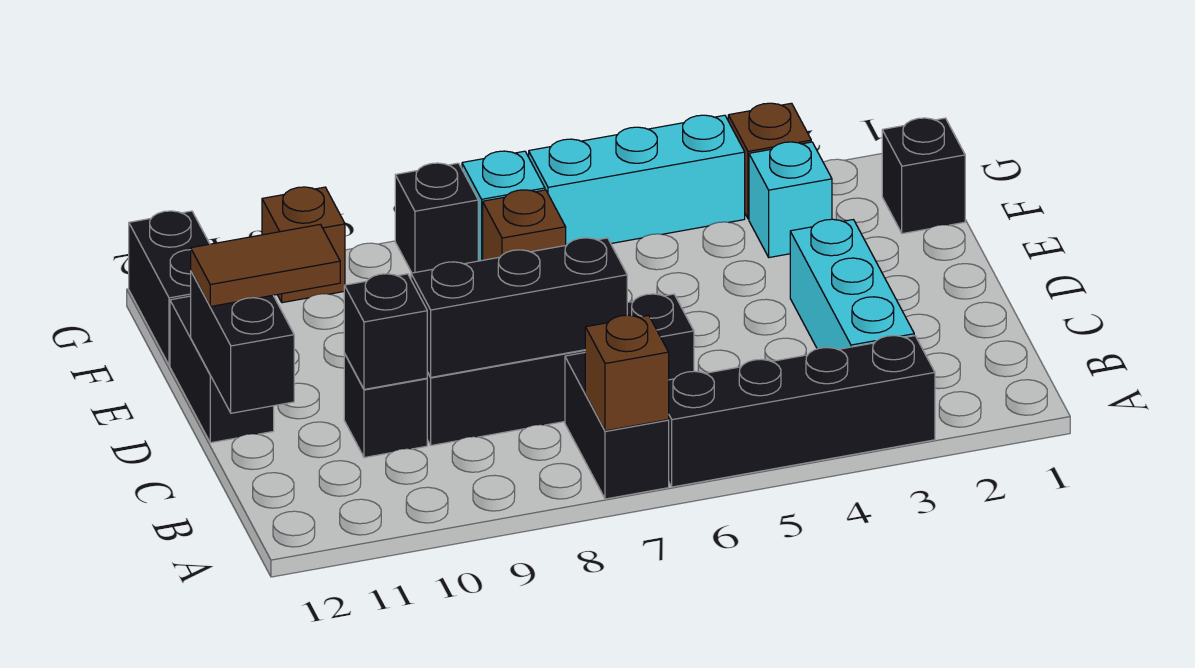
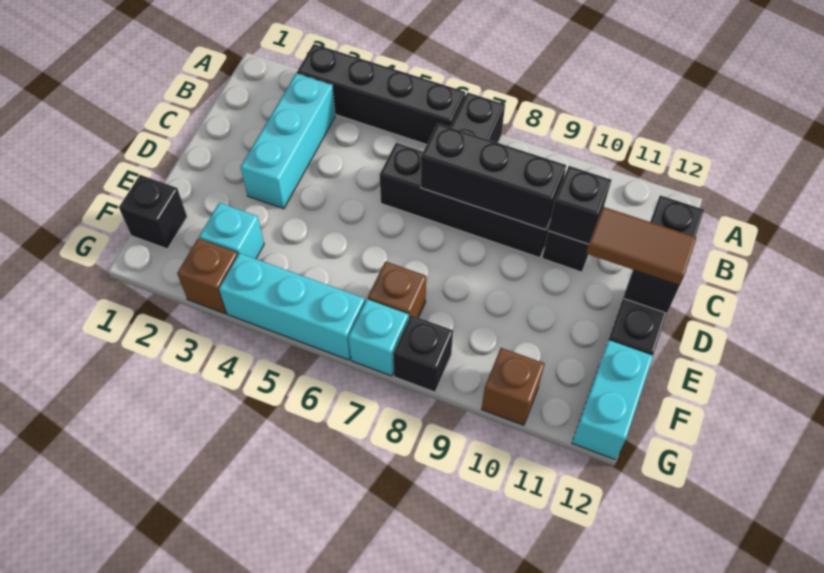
brown 1x1 brick [585,315,669,431] -> none
black 1x2 brick [129,211,210,365] -> cyan 1x2 brick [572,340,653,460]

